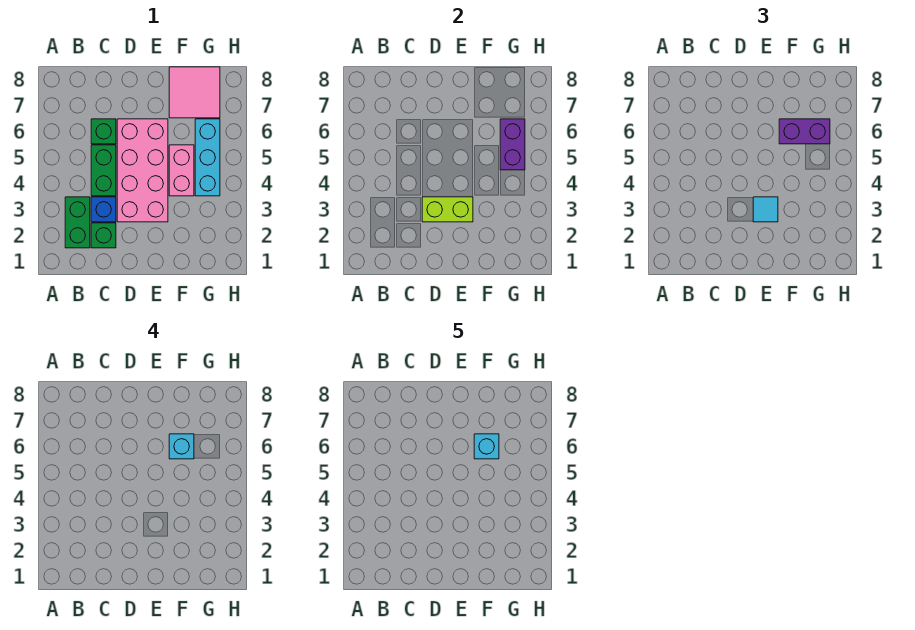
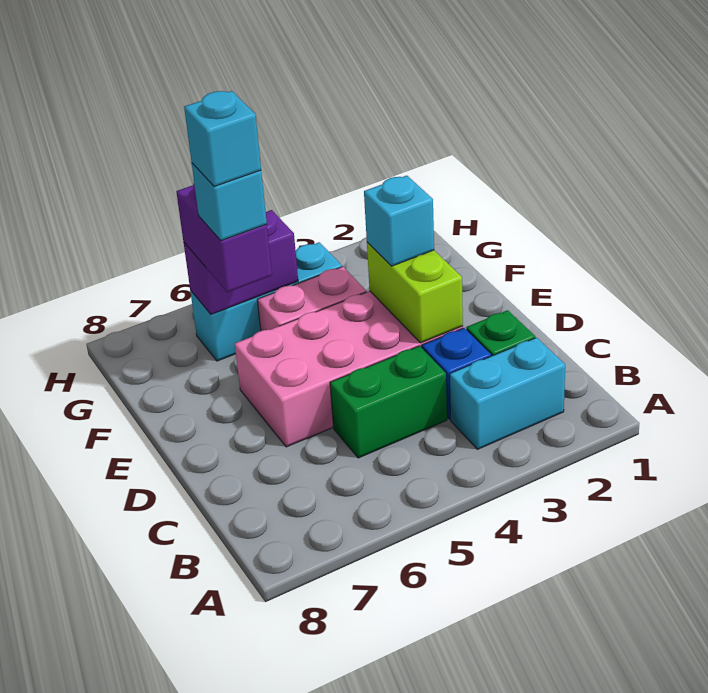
green 1x2 brick [65,197,90,248] -> cyan 1x2 brick [450,338,565,449]
green 1x1 brick [91,119,116,144] -> none
cyan 1x1 tile [753,197,778,222] -> cyan 1x1 brick [364,176,434,266]
pink 2x2 tile [169,67,220,118] -> none

